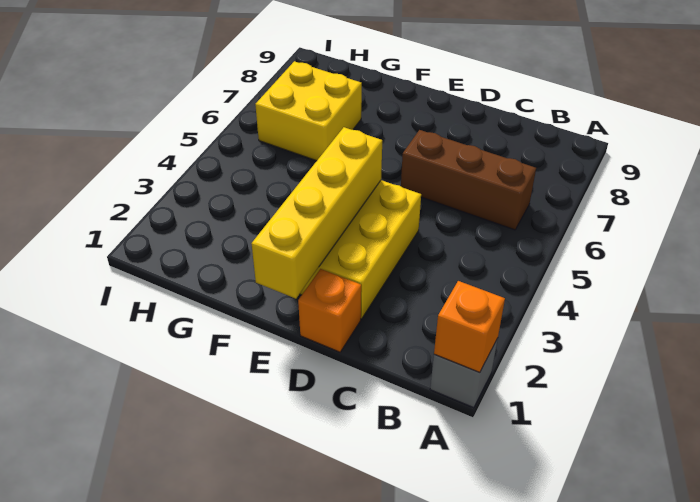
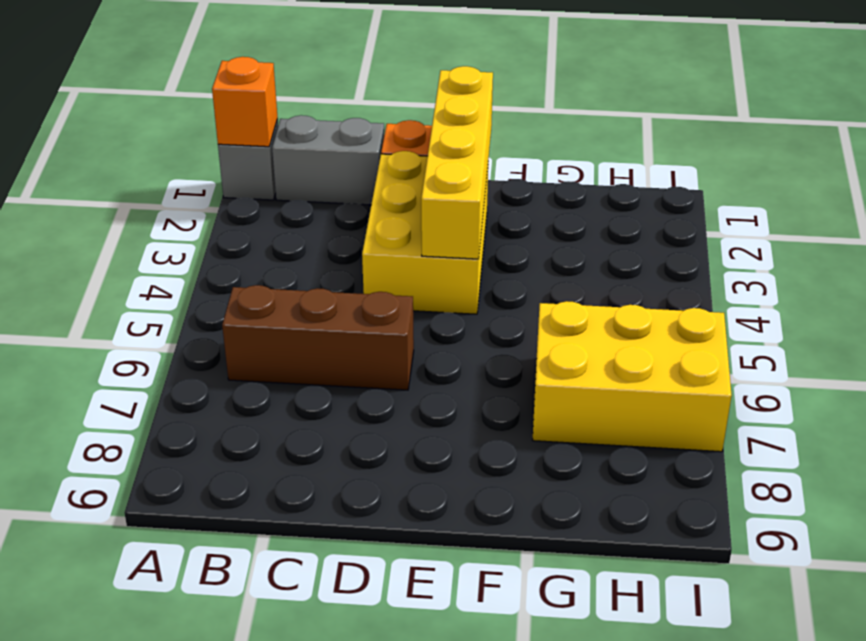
none -> grey 1x2 brick [272,115,384,205]
yellow 2x2 brick [255,61,362,161] -> yellow 2x3 brick [533,301,732,452]

